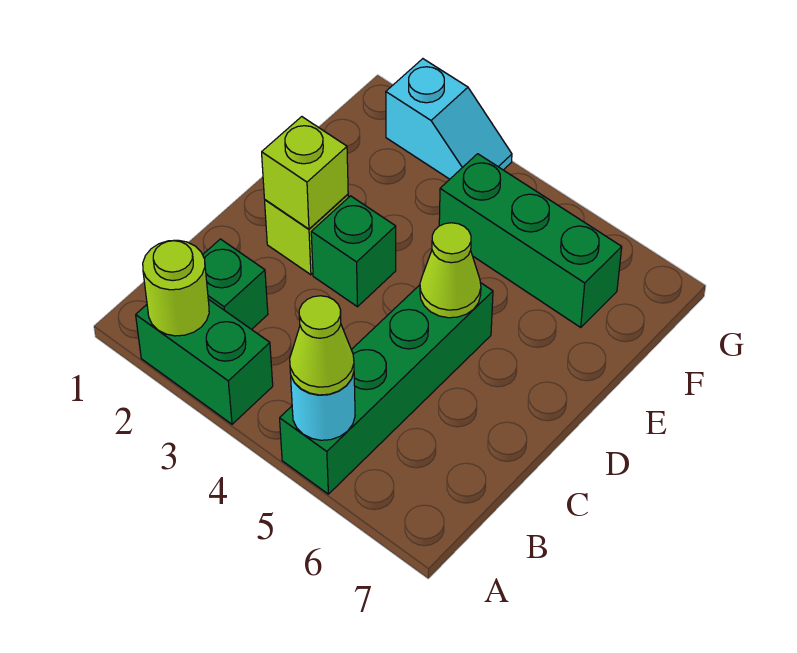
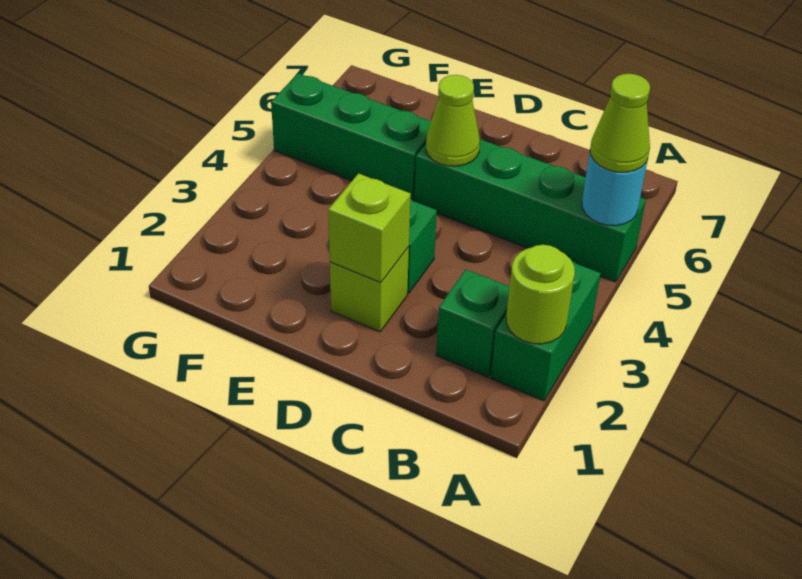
green 1x3 brick [439,154,622,327] -> green 1x3 brick turned to [271,73,431,201]
cyan 1x2 slope [386,59,512,179] -> none

